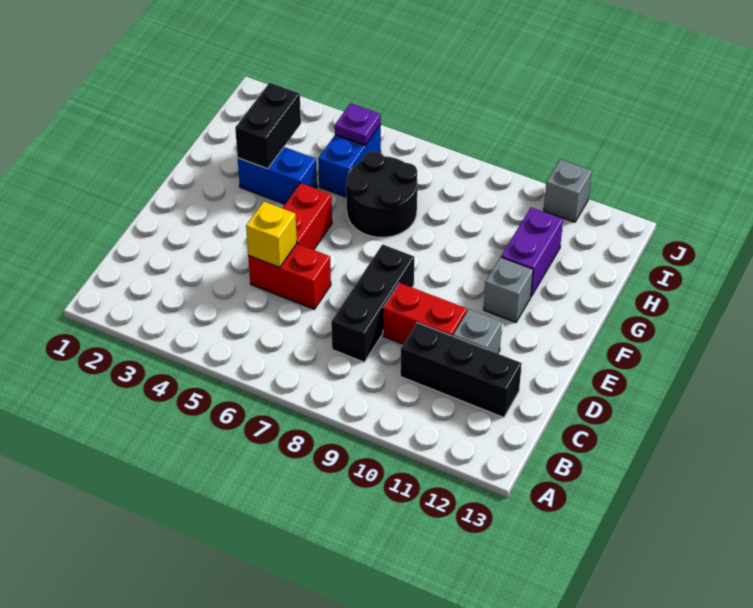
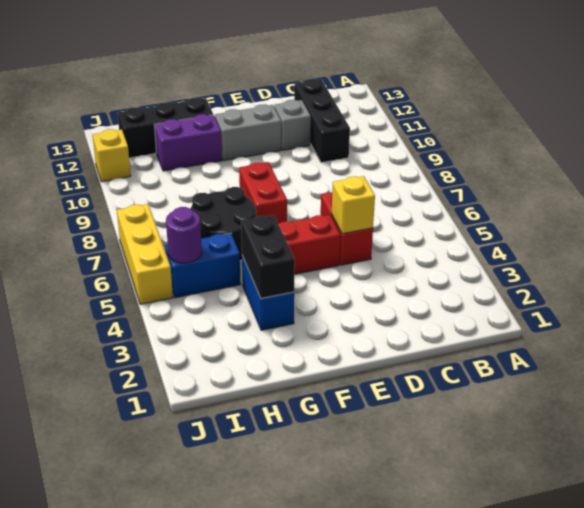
black 1x3 brick [331,244,414,362] -> black 1x3 brick moved to [118,98,213,158]
red 1x2 brick [383,283,467,344] -> red 1x2 brick moved to [239,162,287,224]
grey 1x1 brick [484,257,533,322] -> grey 1x2 brick [215,104,281,161]
black 1x2 brick [235,83,301,169] -> black 1x2 brick turned to [241,215,295,298]
purple 1x1 plate [335,103,381,145] -> purple 1x1 round brick [166,207,202,263]
none -> yellow 1x3 brick [117,204,173,304]
grey 1x1 brick [544,159,592,222] -> yellow 1x1 brick [92,129,131,182]

